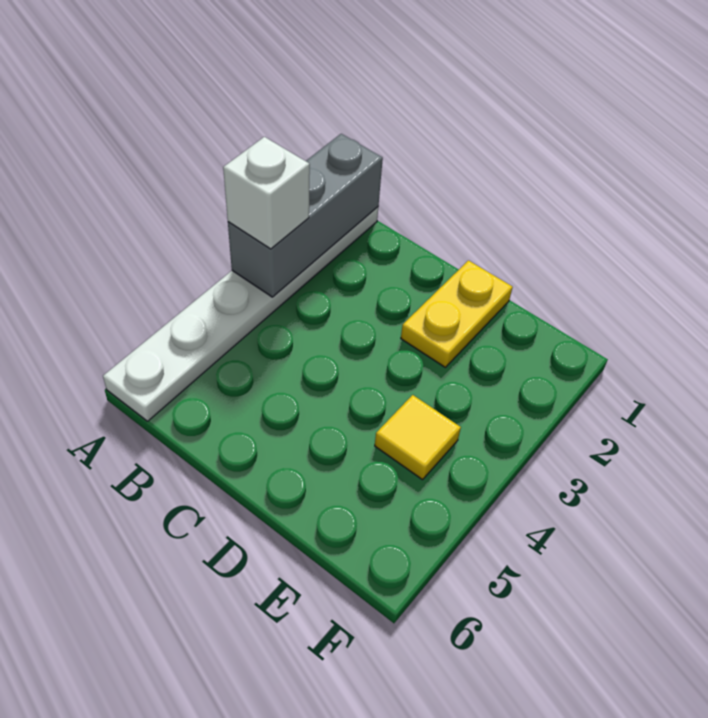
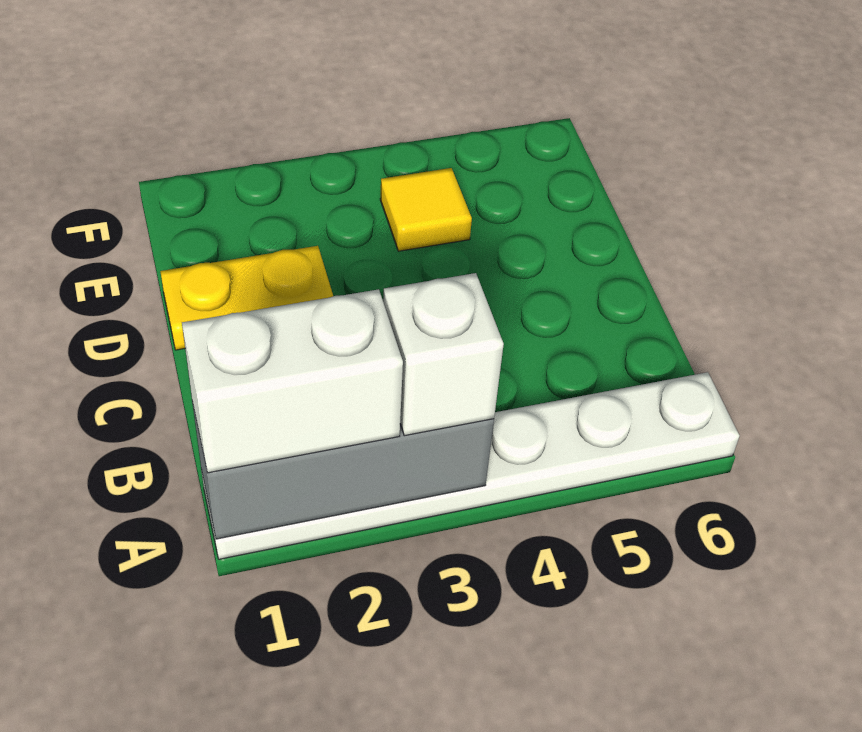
none -> white 1x2 brick [182,289,403,473]

